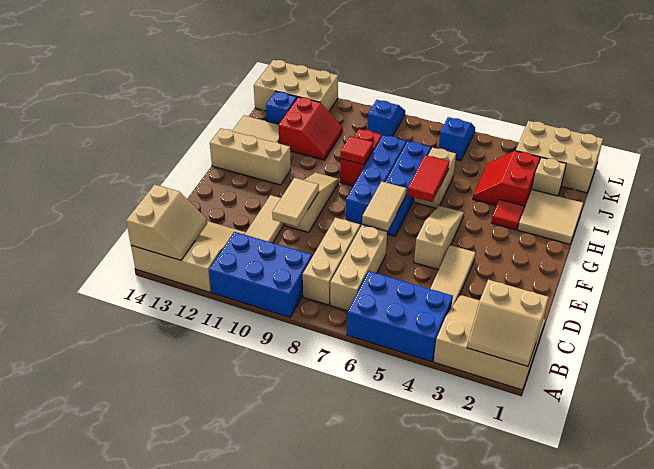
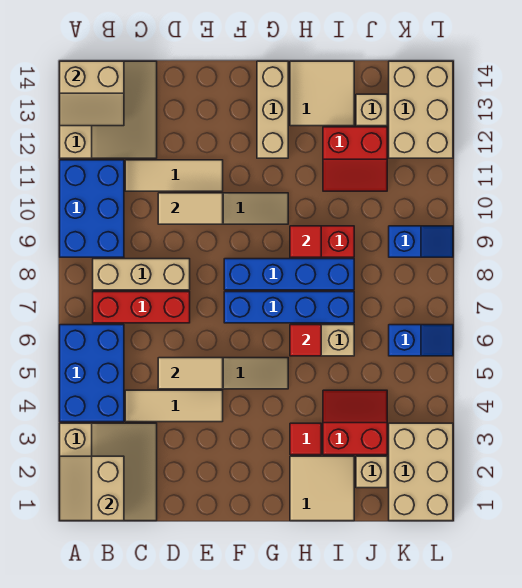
tan 1x3 brick [330,225,387,311] -> red 1x3 brick [93,292,190,323]
tan 1x2 tile [362,181,406,231] -> tan 1x2 tile moved to [158,358,223,389]
red 1x2 tile [407,155,449,202] -> red 1x1 tile [290,325,321,356]
blue 1x1 brick [266,91,297,124] -> tan 1x1 brick [356,94,387,126]

